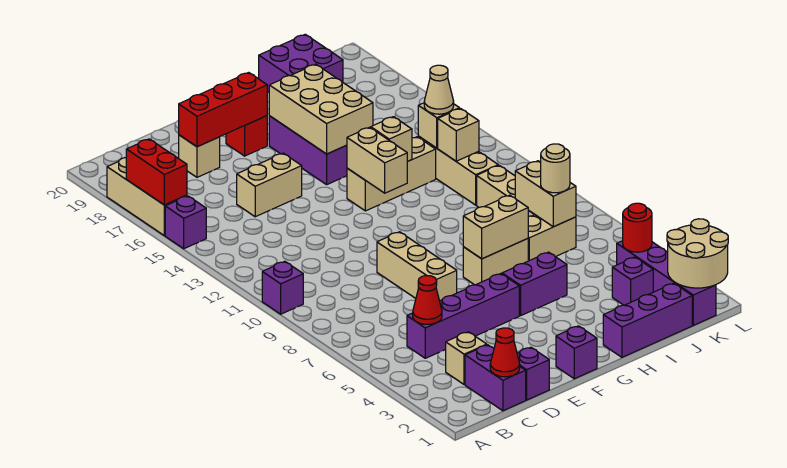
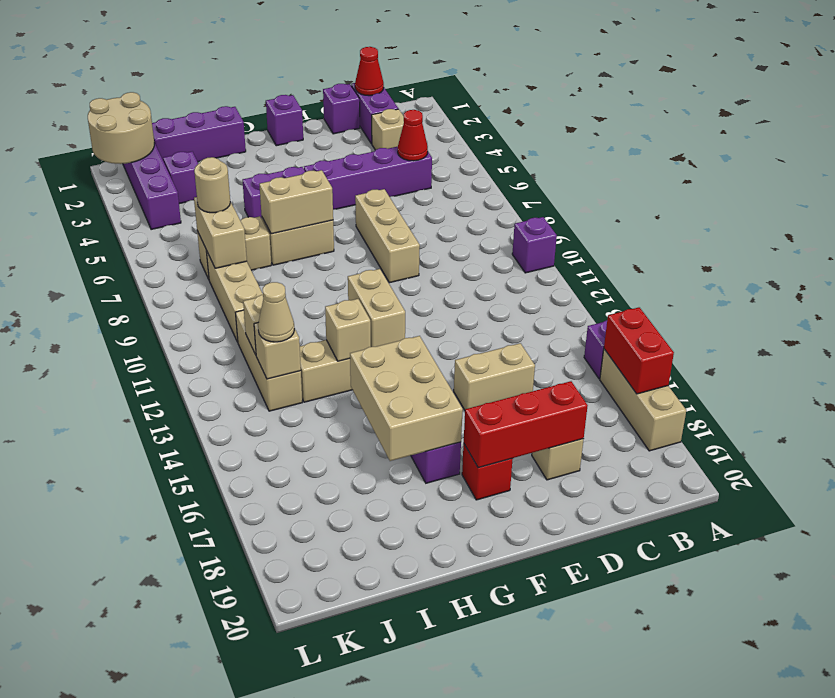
purple 2x2 brick [259,34,343,92] -> none
red 1x1 round brick [623,203,652,252] -> none

